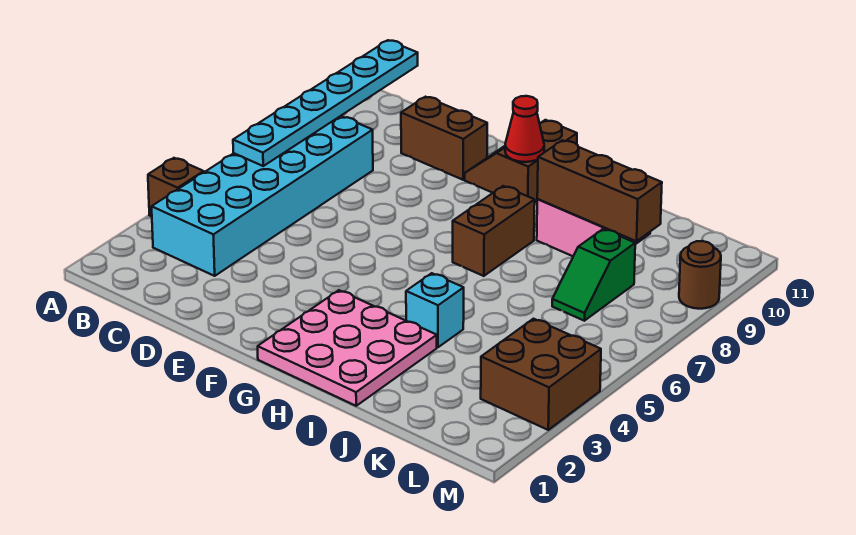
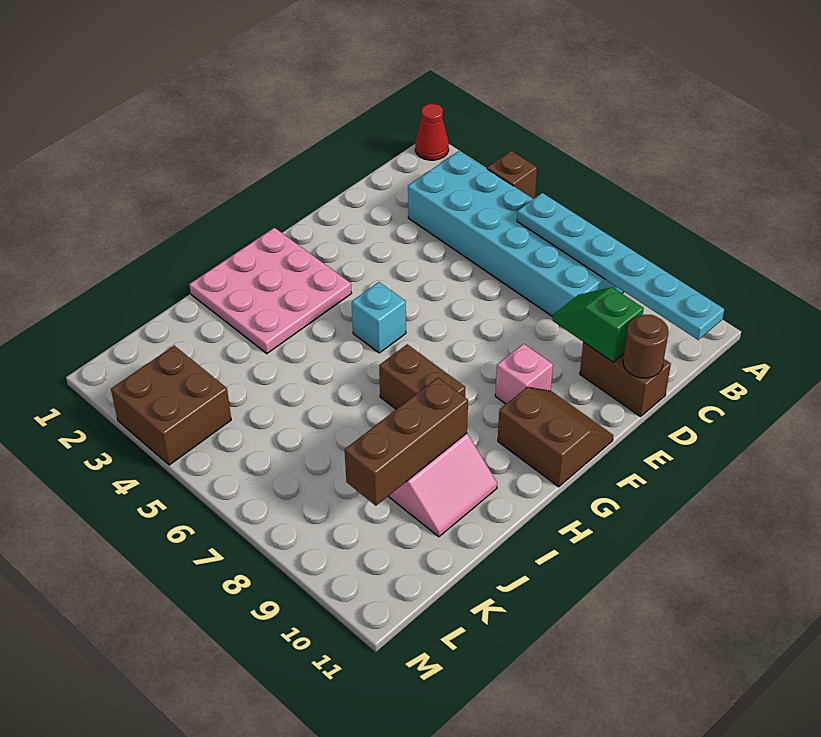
brown 1x2 brick [401,97,487,180] -> brown 1x2 brick turned to [580,342,671,417]
none -> pink 1x1 brick [495,344,553,404]
red 1x1 cone [505,96,544,162] -> red 1x1 cone moved to [415,104,449,160]
cyan 1x1 brick [406,273,464,347] -> cyan 1x1 brick moved to [352,282,406,353]
green 1x2 slope [552,229,635,321] -> green 1x2 slope moved to [552,287,644,362]
brown 1x1 round brick [679,241,721,309] -> brown 1x1 round brick moved to [623,315,668,378]

